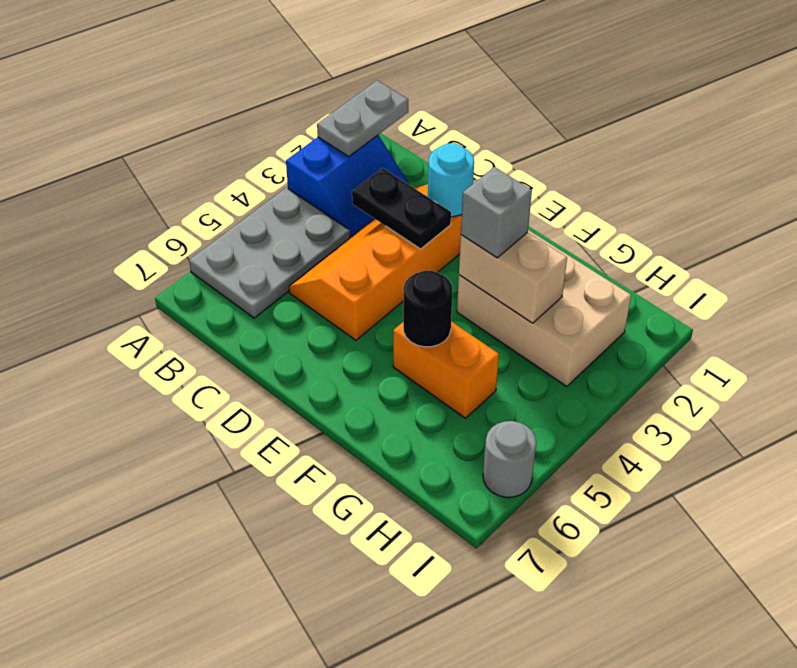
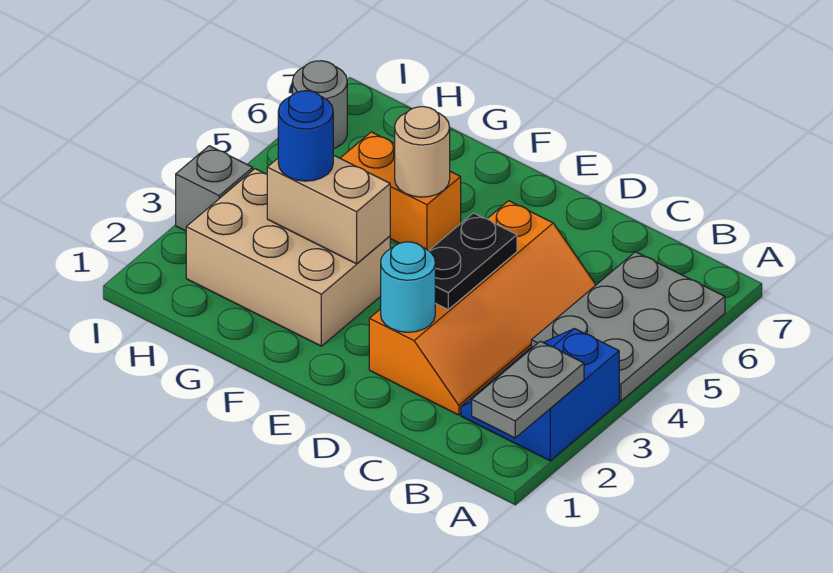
black 1x2 plate [352,168,451,249] -> black 1x2 plate turned to [429,213,517,309]
grey 1x1 brick [461,167,532,258] -> grey 1x1 brick moved to [176,146,253,231]
black 1x1 round brick [403,270,453,347] -> tan 1x1 round brick [395,107,450,197]
none -> blue 1x1 round brick [278,91,333,181]

